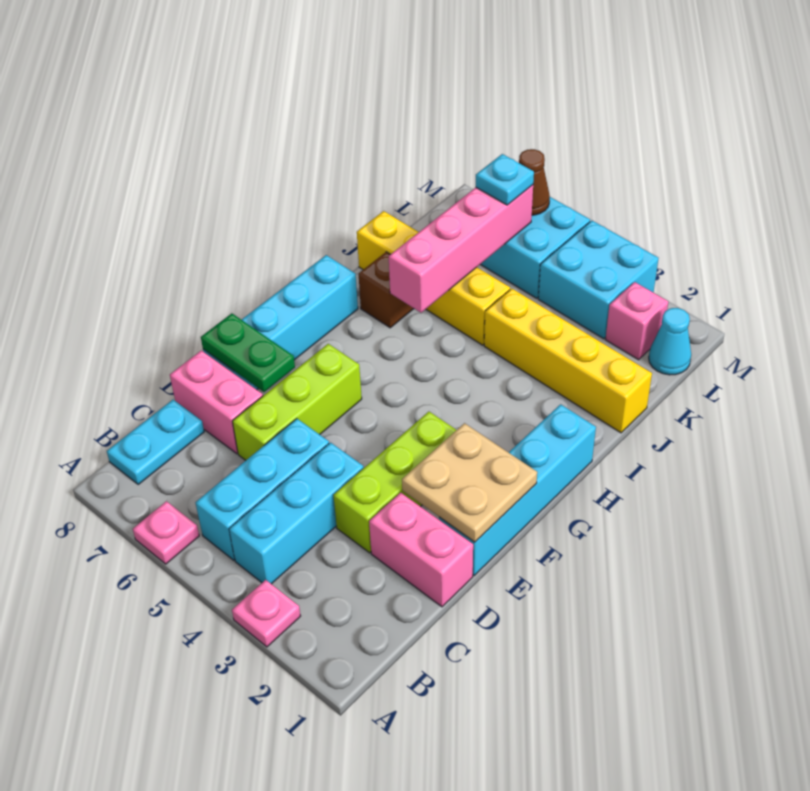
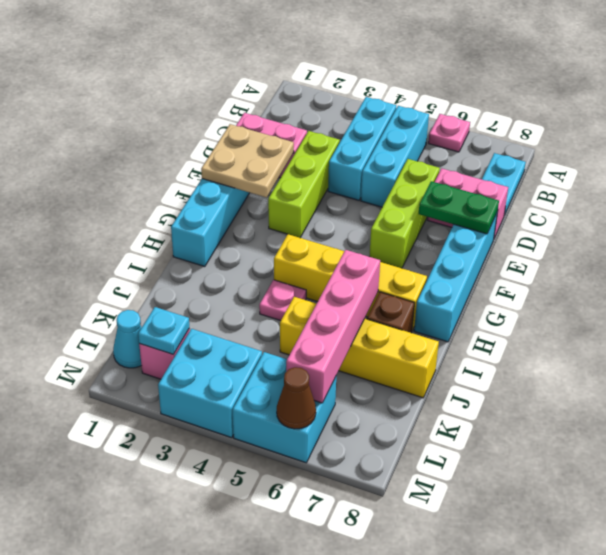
pink 1x1 plate [232,580,300,647] -> pink 1x1 plate moved to [259,280,306,321]
yellow 1x4 brick [484,289,652,433] -> yellow 1x4 brick moved to [274,234,427,330]
cyan 1x1 plate [476,154,534,205] -> cyan 1x1 plate moved to [138,307,189,355]

